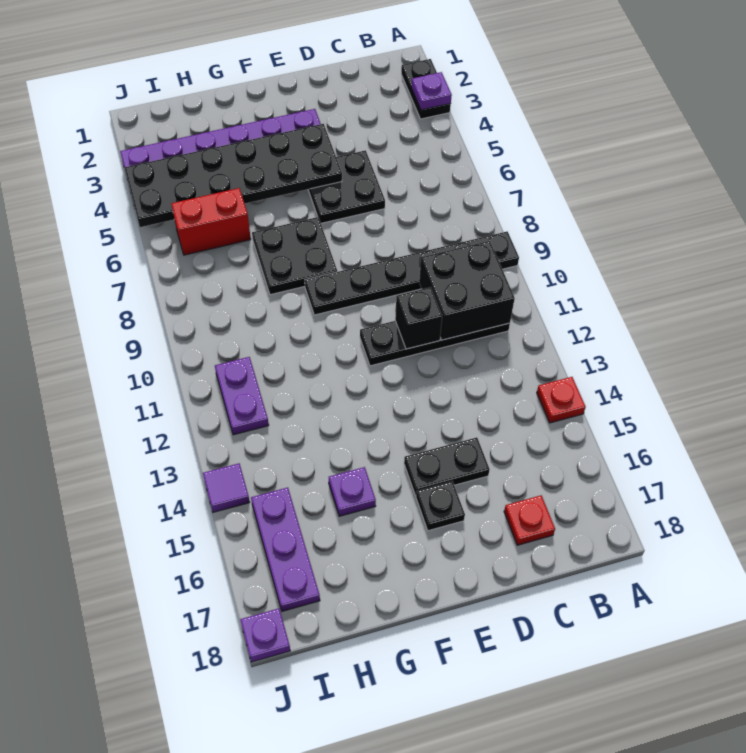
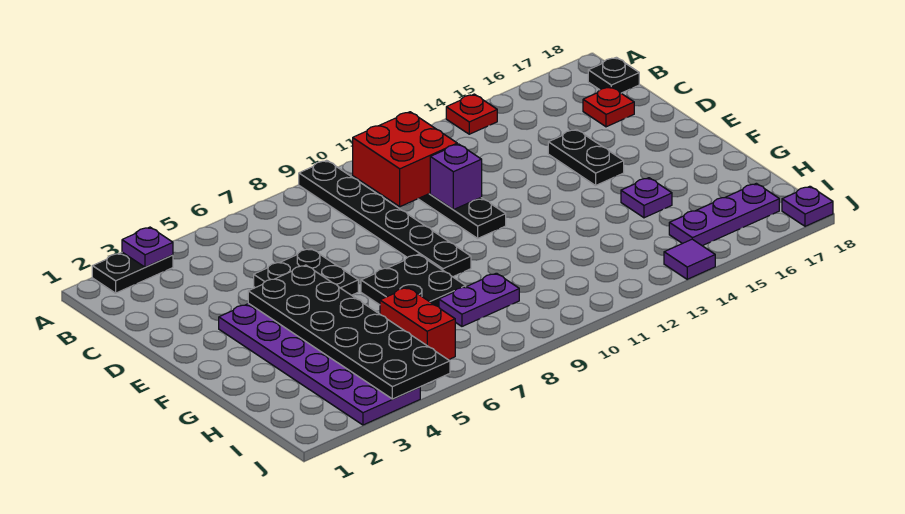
black 2x2 brick [419,241,515,340] -> red 2x2 brick [353,112,457,207]
black 1x1 brick [395,287,442,349] -> purple 1x1 brick [430,144,482,210]
black 1x1 plate [416,481,465,531] -> black 1x1 plate moved to [588,57,639,93]
purple 1x2 plate [215,357,269,435] -> purple 1x2 plate moved to [439,273,519,326]

